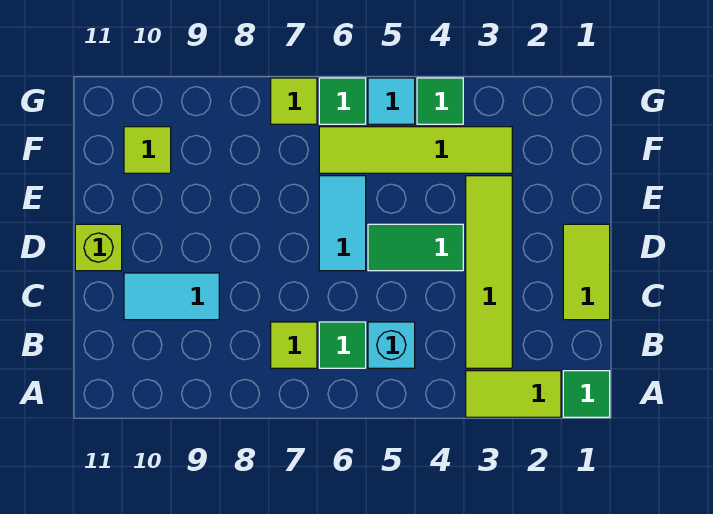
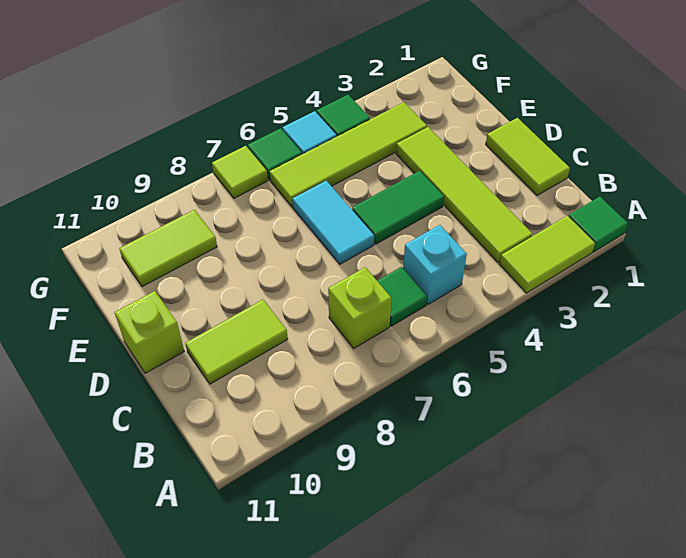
lime 1x1 tile [271,322,317,368] -> lime 1x1 brick [328,267,391,348]
cyan 1x2 tile [124,273,219,320] -> lime 1x2 tile [185,300,288,384]
lime 1x1 tile [124,127,171,173] -> lime 1x2 tile [119,210,217,287]

